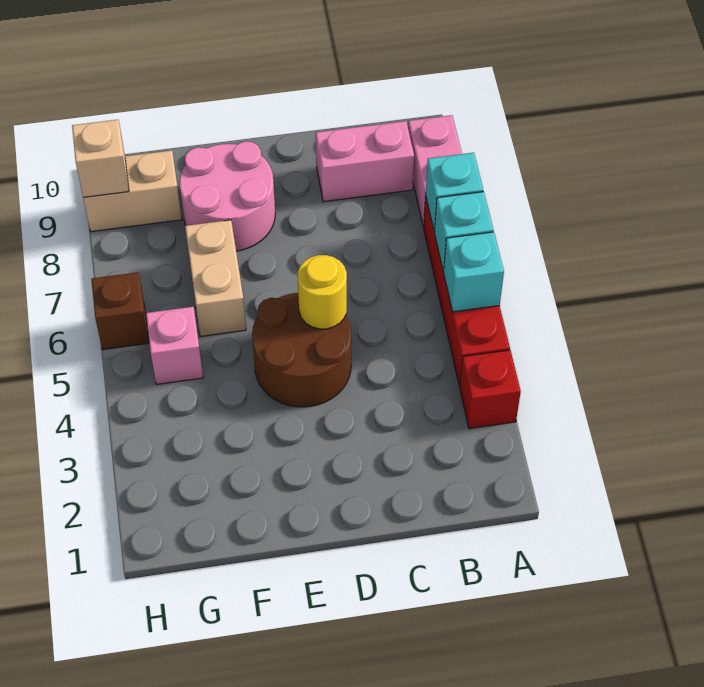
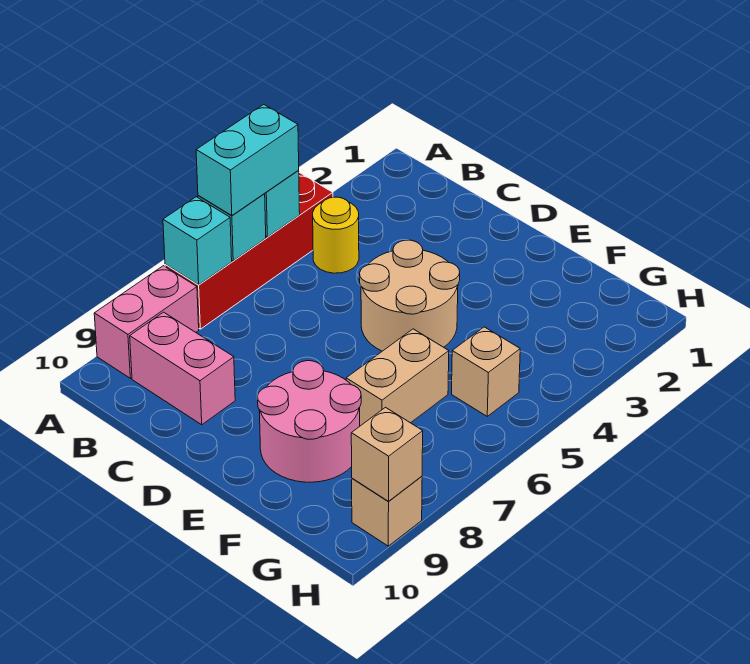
red 1x1 brick [460,350,521,429] -> none
none -> cyan 1x2 brick [196,105,299,216]
brown 2x2 round brick [252,293,351,407] -> tan 2x2 round brick [360,240,460,351]
yellow 1x1 round brick [298,255,347,329] -> yellow 1x1 round brick moved to [313,197,359,273]
pink 1x1 brick [146,307,203,384] -> tan 1x1 brick [452,327,520,416]
tan 1x2 brick [83,150,182,232] -> tan 1x1 brick [352,476,422,546]
brown 1x1 brick [91,272,149,350] -> none

